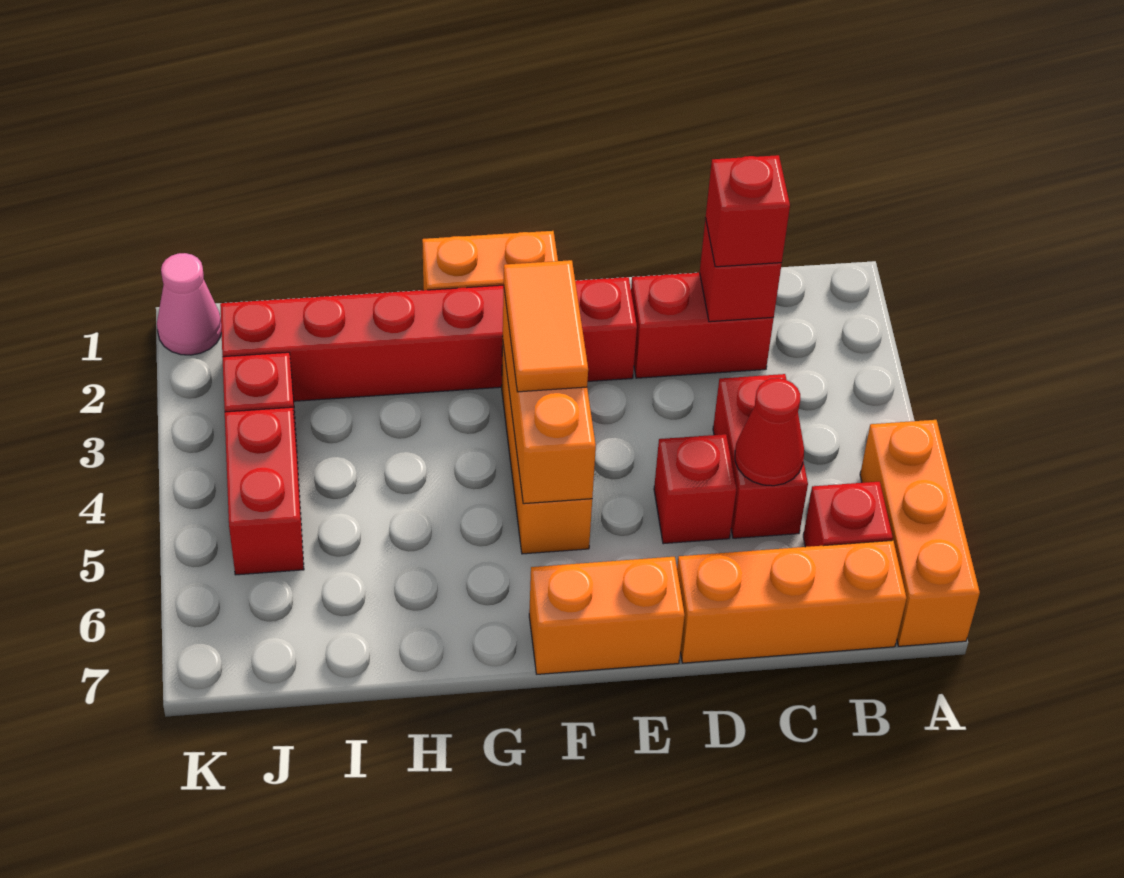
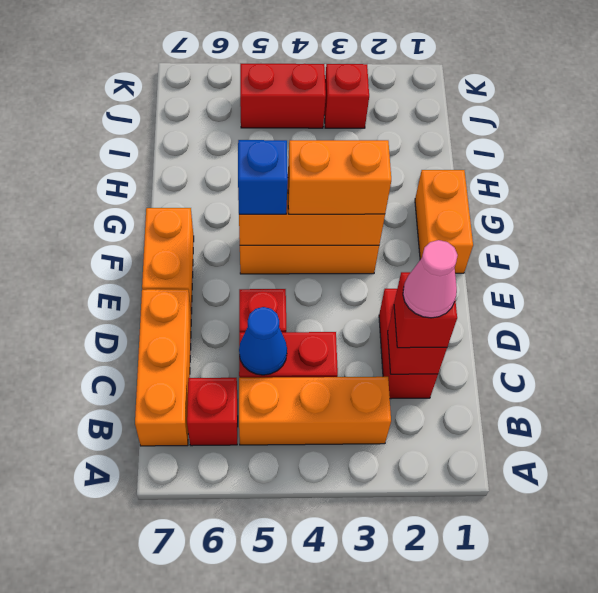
orange 1x3 brick [860,420,980,646] -> orange 1x3 brick moved to [239,377,391,445]
red 1x1 cone [735,378,804,486] -> blue 1x1 cone [239,307,287,375]
red 1x6 brick [220,277,637,401] -> none
orange 1x2 tile [504,260,588,392] -> orange 1x2 brick [288,140,391,214]
none -> blue 1x1 brick [238,140,288,214]
pink 1x1 cone [157,253,221,355] -> pink 1x1 cone moved to [403,240,458,318]

